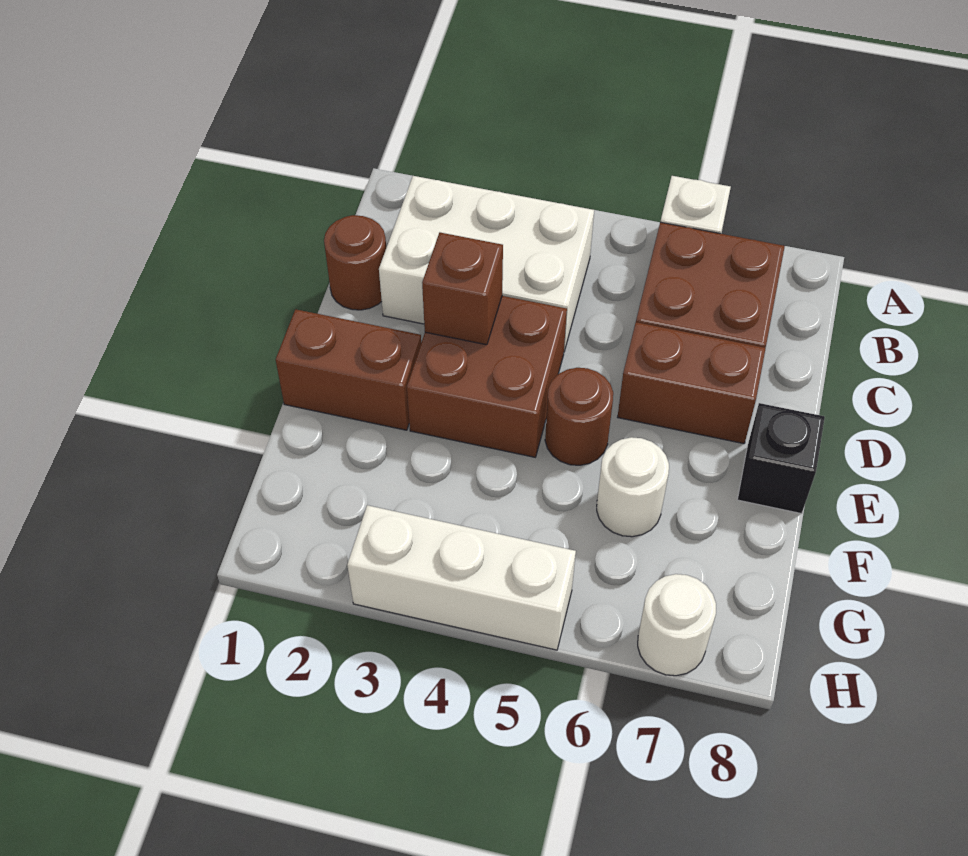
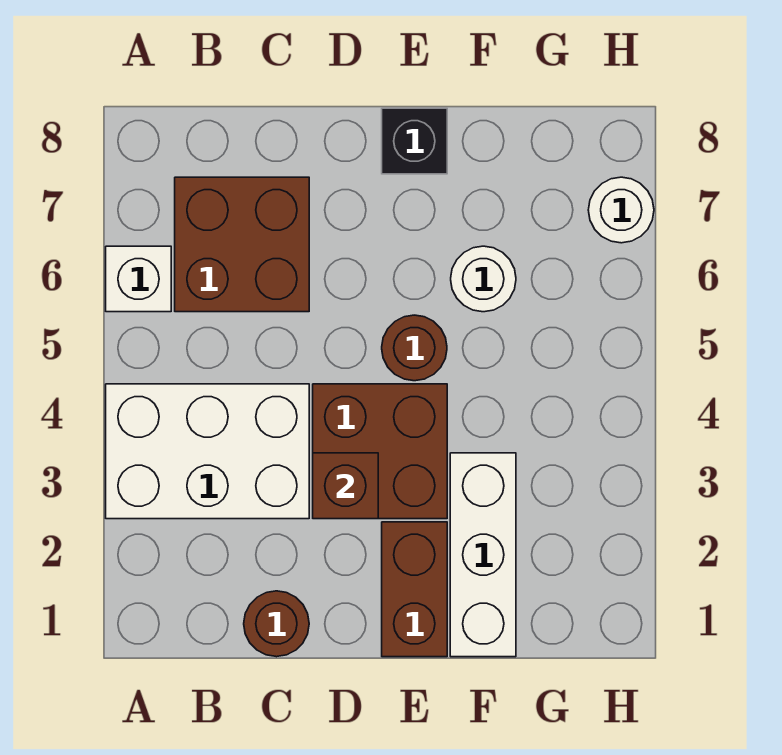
white 2x3 brick [379,176,594,351] -> white 2x3 brick turned to [106,384,309,519]
brown 1x2 brick [618,322,766,444] -> none
white 1x3 brick [347,505,576,650] -> white 1x3 brick moved to [450,453,516,657]

